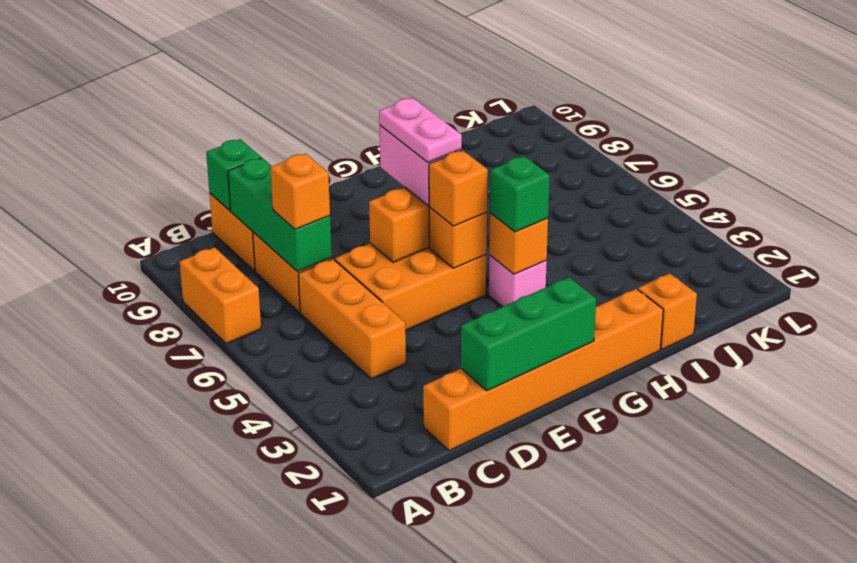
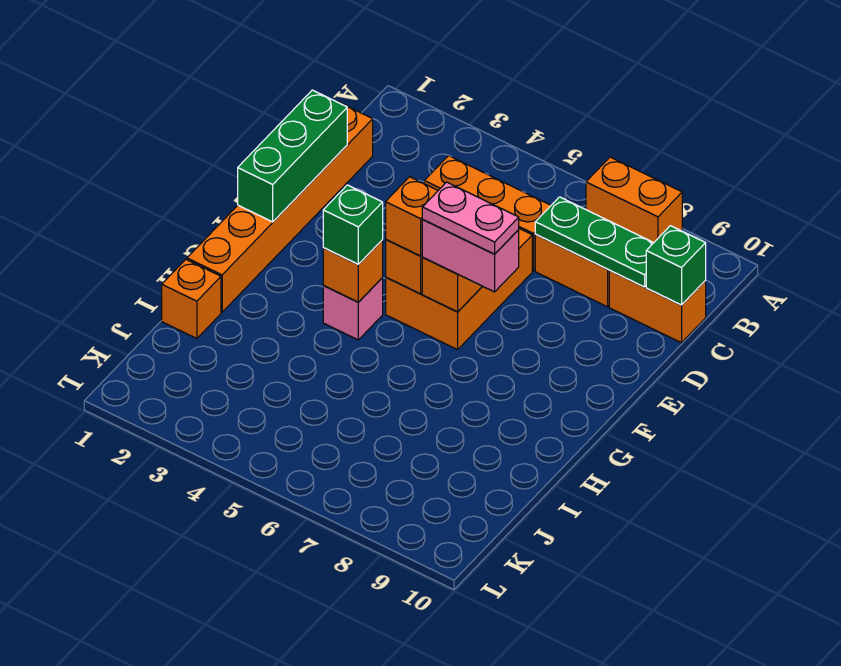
green 1x3 brick [228,158,332,271] -> green 1x3 plate [535,197,653,287]
orange 1x1 brick [270,154,330,229] -> none

